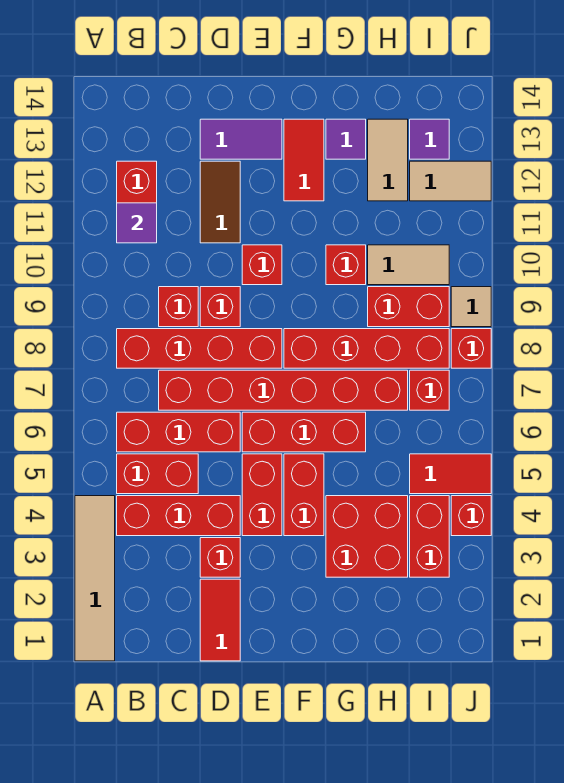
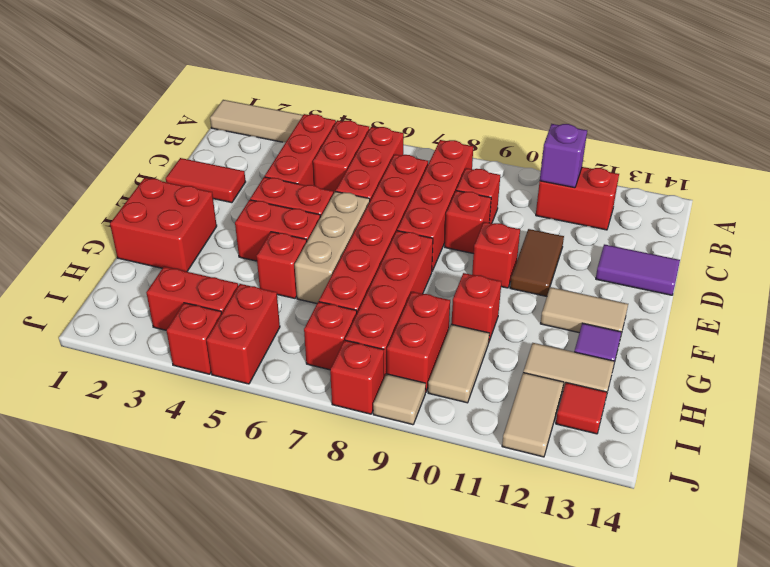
purple 1x1 tile [117,203,157,243] -> purple 1x1 brick [540,124,587,188]
red 1x1 brick [200,538,240,577] -> red 1x1 brick moved to [257,232,307,298]
brown 1x2 tile [200,161,240,243] -> brown 1x2 tile turned to [510,229,564,296]
purple 1x2 tile [200,119,282,159] -> purple 1x2 tile turned to [596,244,680,295]
red 1x3 brick [242,412,366,452] -> tan 1x3 brick [295,191,370,303]
red 1x2 tile [284,119,324,201] -> tan 1x2 tile [540,287,628,334]
red 2x2 brick [326,496,408,577] -> red 2x2 brick moved to [110,178,217,272]
red 1x2 tile [410,454,491,494] -> red 1x2 brick [206,284,280,384]
purple 1x1 tile [410,119,449,159] -> red 1x1 tile [556,383,607,434]

